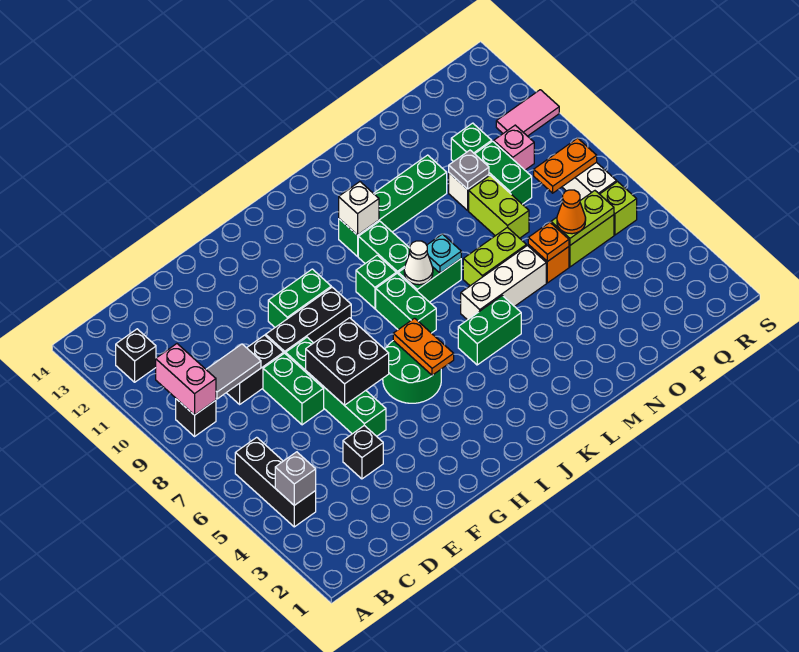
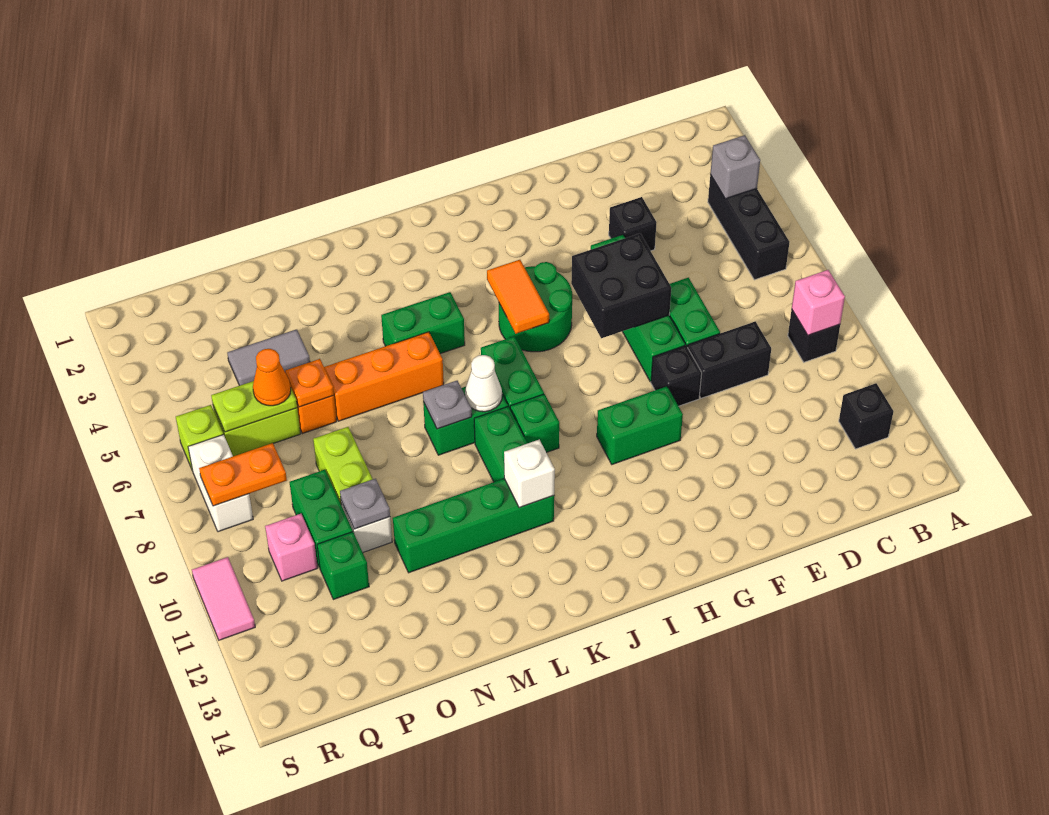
pink 1x2 brick [156,344,216,415] -> pink 1x1 brick [792,270,845,335]
grey 1x2 tile [206,344,261,399] -> grey 1x2 tile moved to [227,329,310,386]
black 1x3 brick [266,287,351,354] -> black 1x1 brick [651,345,702,406]
orange 1x2 plate [393,318,454,375] -> orange 1x2 tile [487,260,549,334]
white 1x3 brick [461,245,546,320] -> orange 1x3 brick [324,332,444,421]
cyan 1x1 plate [427,234,461,273] -> grey 1x1 plate [423,381,472,429]
lime 1x2 brick [463,227,526,286] -> none
pink 1x2 tile [496,90,559,136] -> pink 1x2 tile turned to [192,557,255,640]

